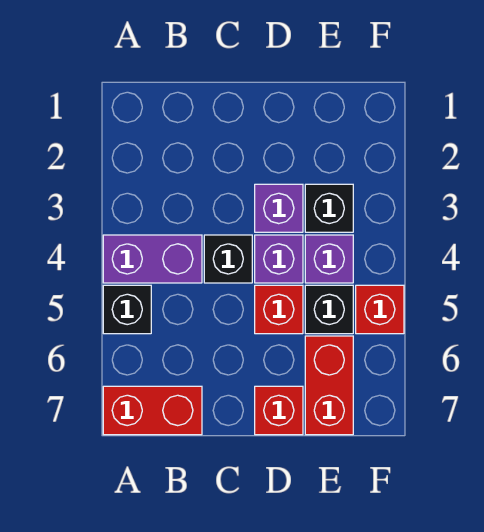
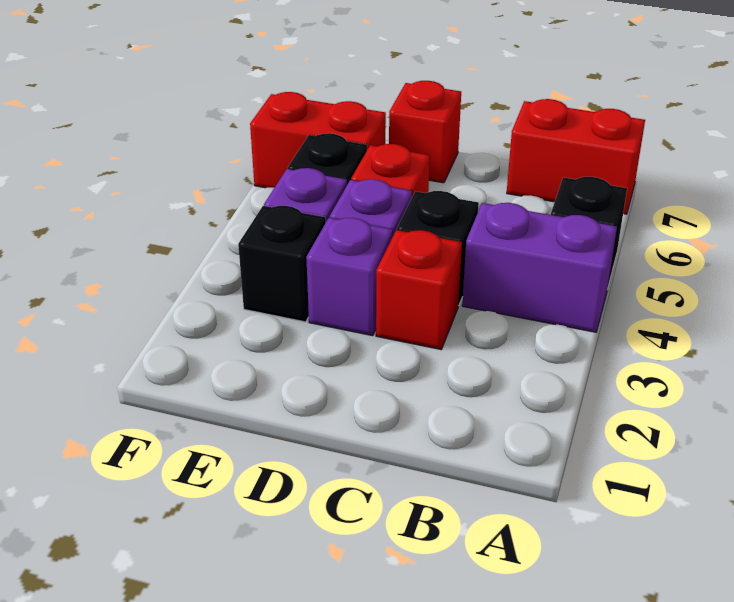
red 1x2 brick [305,336,353,435] -> red 1x2 brick turned to [250,92,386,188]
red 1x1 brick [356,285,404,334] -> red 1x1 brick moved to [376,230,462,349]

